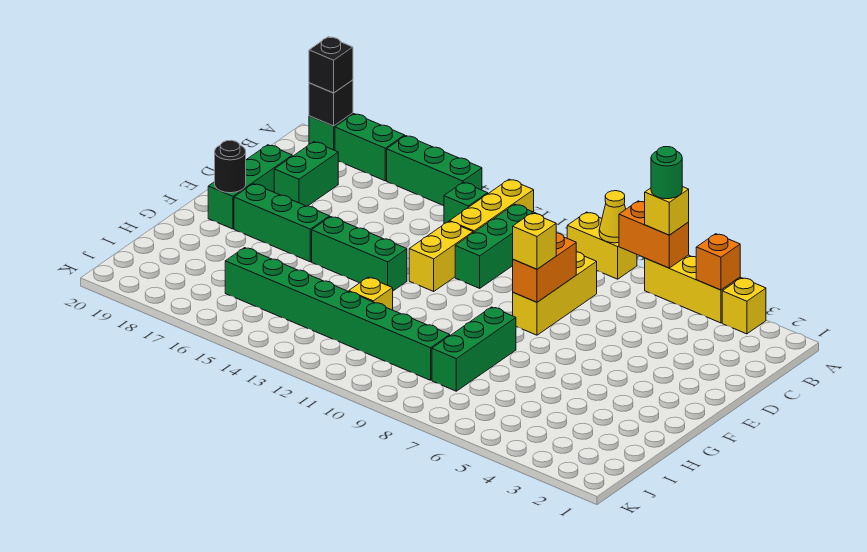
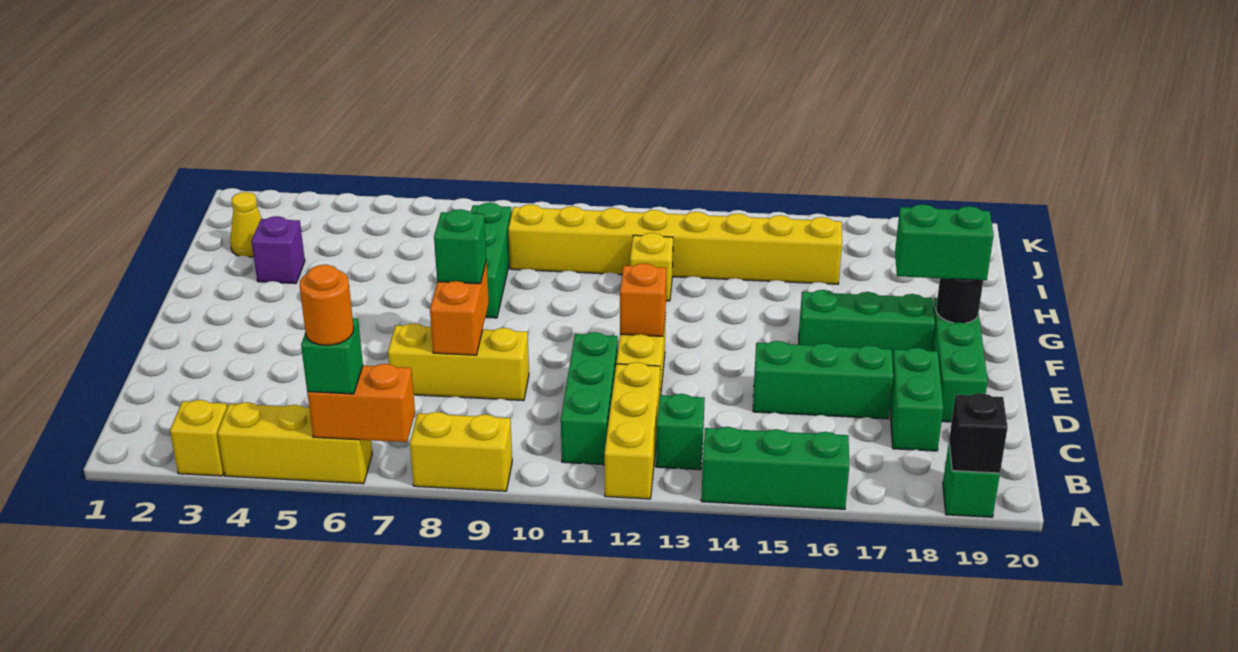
orange 1x1 brick [696,234,740,290] -> orange 1x1 brick moved to [620,263,667,336]
yellow 1x1 brick [645,187,689,235] -> green 1x1 brick [301,318,363,394]
green 1x1 round brick [651,147,682,199] -> orange 1x1 round brick [300,265,354,345]
yellow 1x1 cone [599,191,626,243] -> yellow 1x1 cone moved to [230,192,262,257]
green 1x2 brick [335,114,405,181] -> green 1x2 brick moved to [895,204,993,280]
black 1x1 brick [309,37,353,93] -> none
yellow 1x3 brick [513,252,597,335] -> yellow 1x3 brick turned to [388,324,529,401]
yellow 1x1 brick [513,213,556,269] -> green 1x1 brick [434,209,487,284]
green 1x3 brick [312,217,407,291] -> green 1x3 brick moved to [753,341,893,419]
none -> purple 1x1 brick [252,216,305,284]
green 1x8 brick [225,248,450,380] -> yellow 1x8 brick [508,204,842,284]

